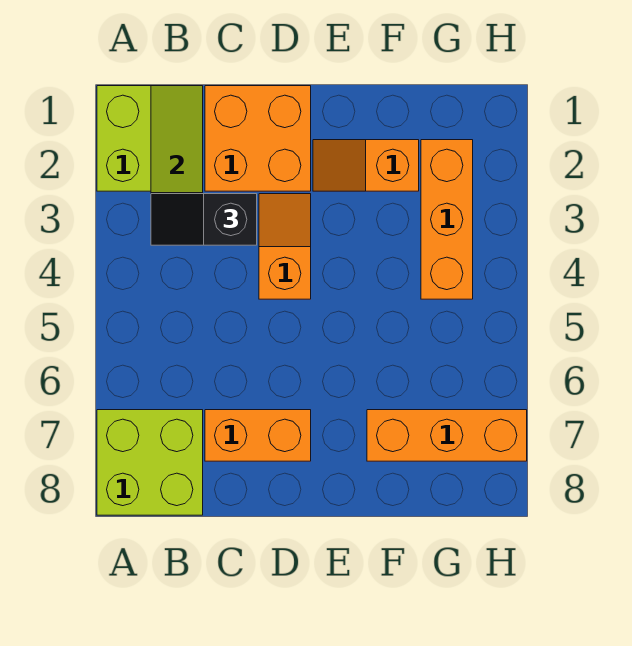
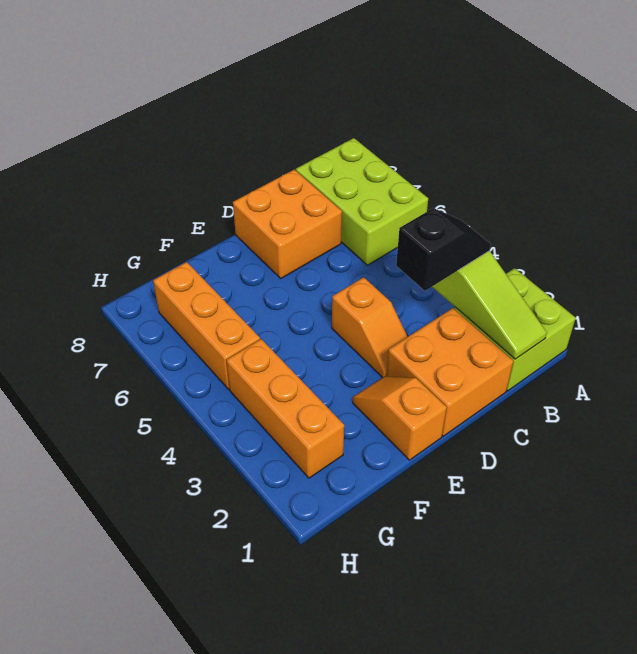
lime 2x2 brick [97,410,203,515] -> lime 2x3 brick [296,138,428,265]
orange 1x2 brick [205,410,311,461] -> orange 2x2 brick [233,169,342,278]
orange 1x2 slope [313,140,419,191] -> orange 1x2 slope turned to [353,376,447,460]
orange 1x3 brick [367,410,527,461] -> orange 1x3 brick turned to [153,262,260,389]

